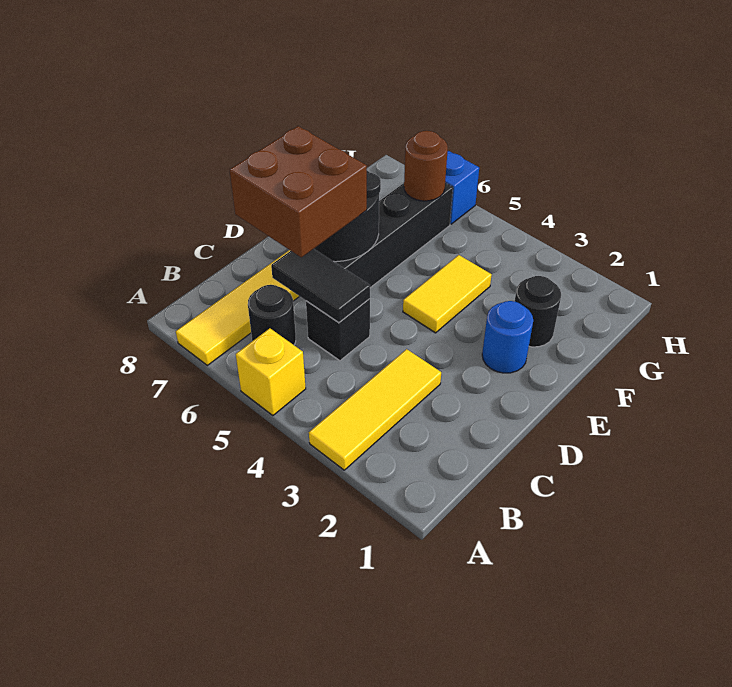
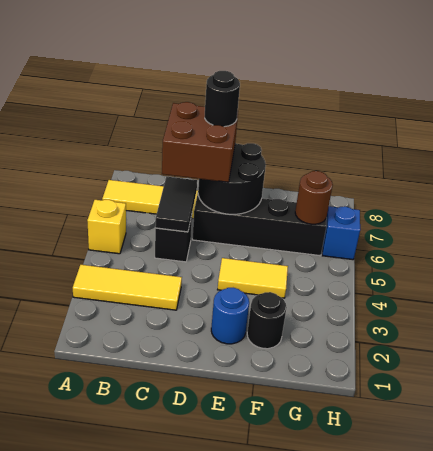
black 1x1 round brick [248,285,296,345] -> black 1x1 round brick moved to [205,71,240,127]

